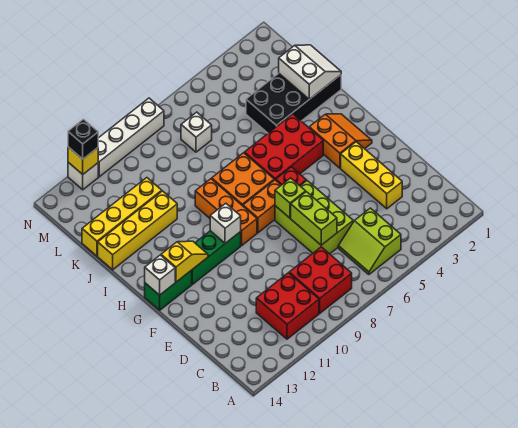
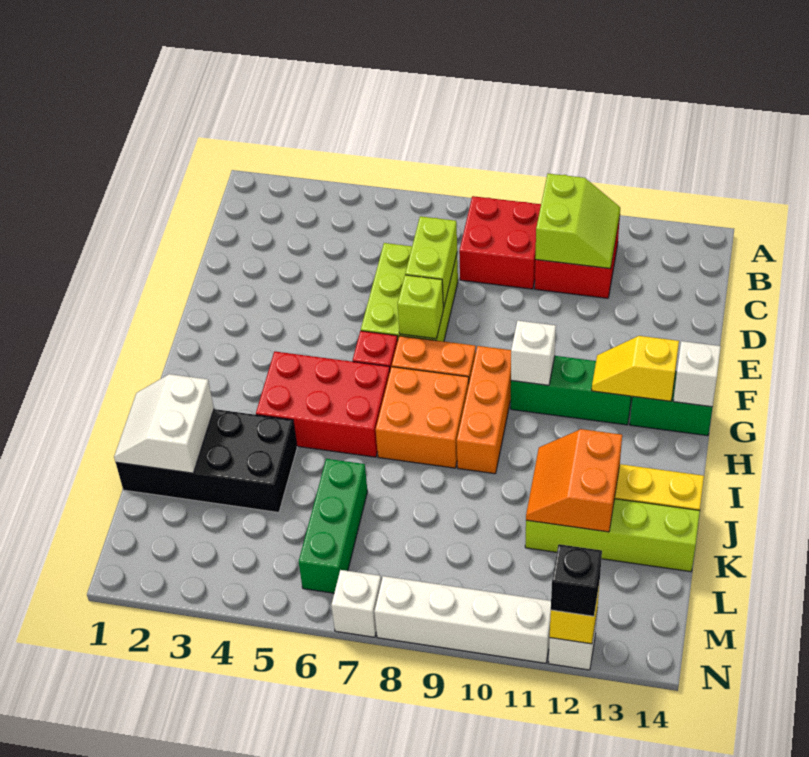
lime 2x2 slope [338,208,401,274] -> lime 2x2 slope moved to [535,174,620,269]
yellow 1x3 brick [341,142,402,209] -> none
orange 2x2 slope [309,114,372,168] -> orange 2x2 slope moved to [526,429,622,532]
none -> green 1x3 brick [299,459,367,593]
yellow 1x4 brick [82,178,162,256] -> lime 1x4 brick [525,499,700,572]
white 1x1 brick [181,112,212,152] -> white 1x1 brick moved to [331,570,381,637]

